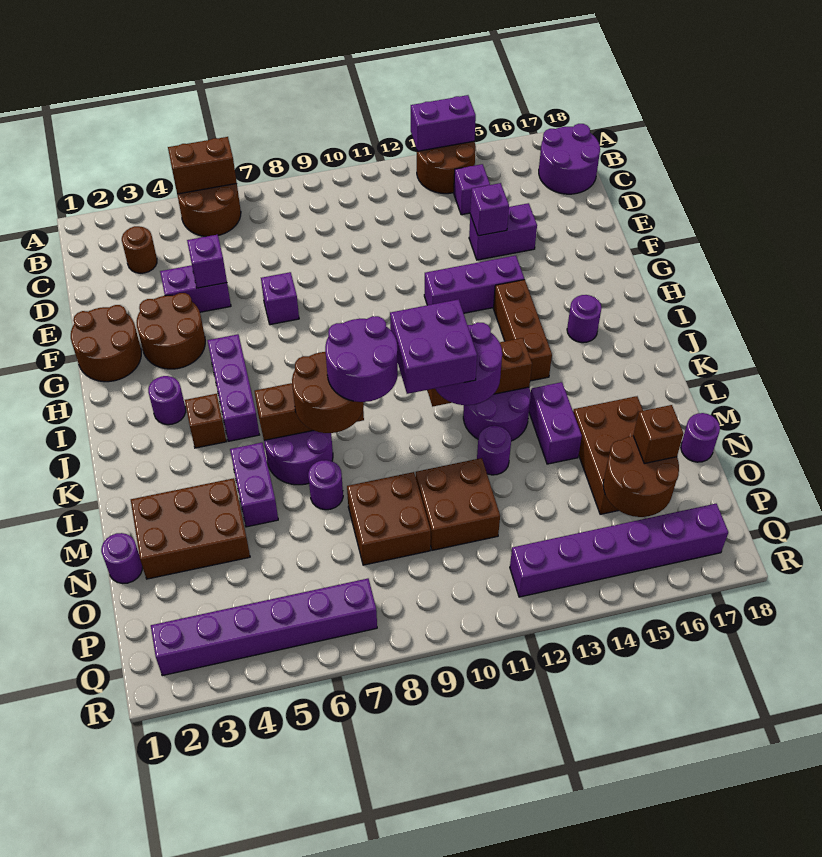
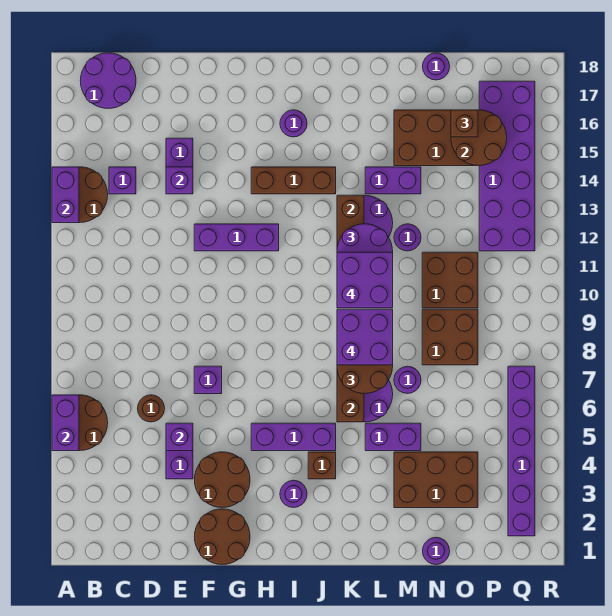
brown 1x2 brick [168,137,237,194] -> purple 1x2 brick [52,395,79,451]
brown 1x1 round brick [122,226,157,273] -> brown 1x1 round brick moved to [138,395,165,422]
purple 1x3 brick [424,256,524,313] -> purple 1x3 brick turned to [194,224,279,251]
purple 2x2 round brick [325,316,398,402] -> purple 2x2 brick [337,309,393,365]
brown 2x3 brick [131,478,250,579] -> brown 2x3 brick turned to [394,452,478,508]
purple 1x6 brick [510,504,728,597] -> purple 2x6 brick [479,81,535,251]

